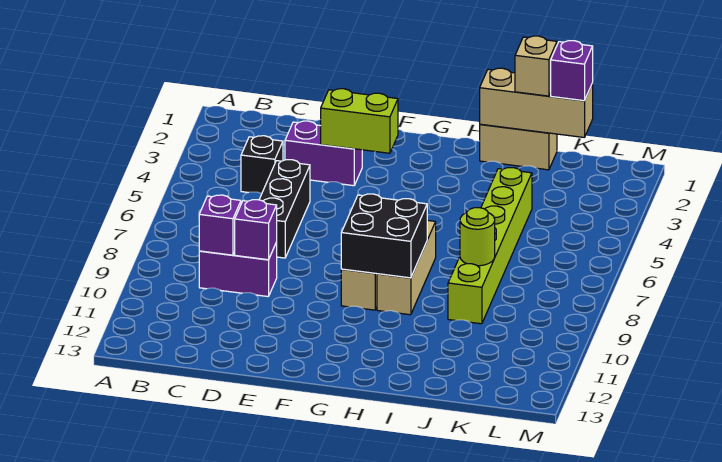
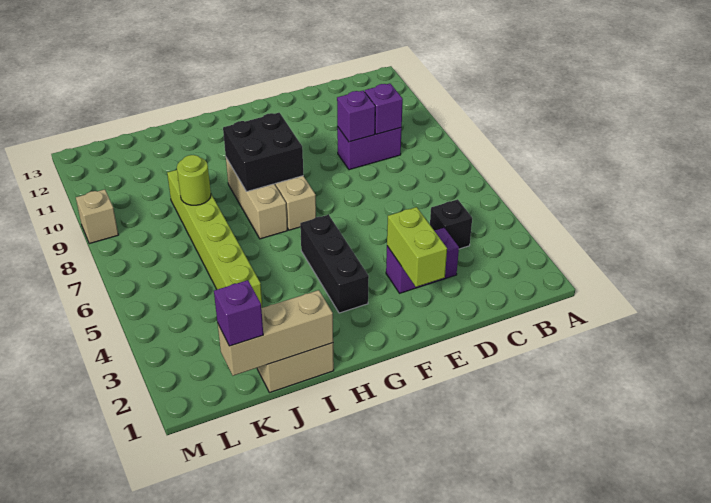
black 1x3 brick [259,160,310,258] -> black 1x3 brick moved to [300,215,369,313]
lime 1x2 brick [321,89,398,153] -> lime 1x2 brick turned to [387,207,447,287]
tan 1x1 brick [515,36,557,96] -> tan 1x1 brick moved to [76,189,118,244]

